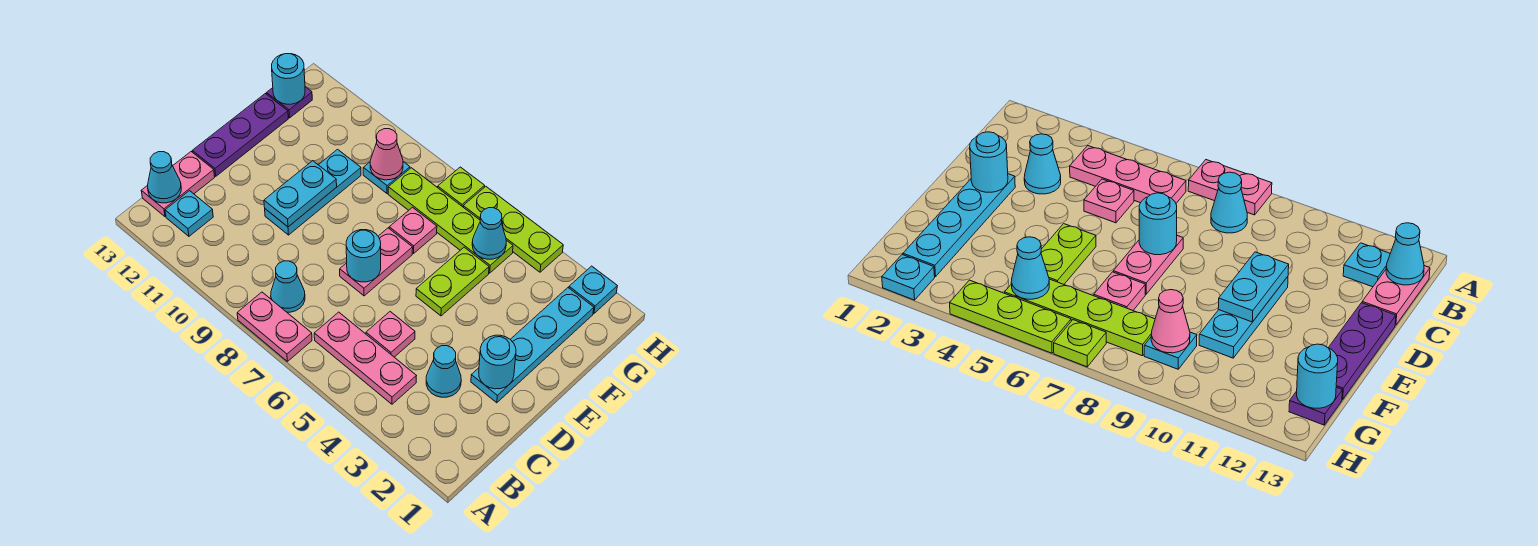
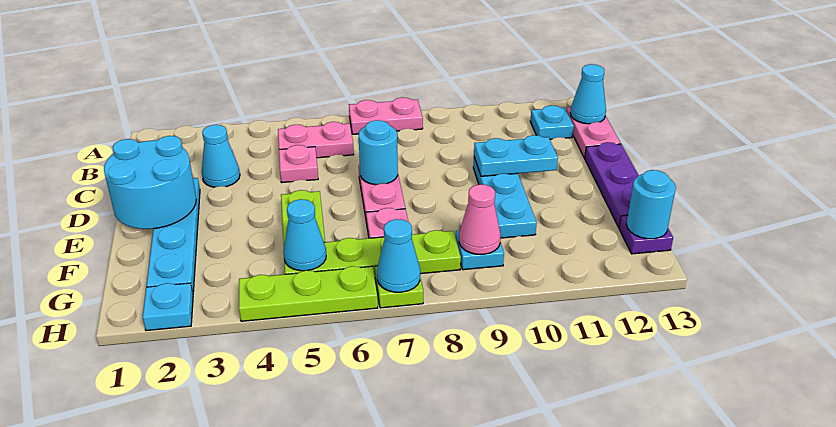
pink 1x3 plate [314,312,416,404] -> pink 1x2 plate [278,122,354,158]
cyan 1x1 cone [271,261,305,312] -> cyan 1x1 cone moved to [377,219,420,292]
cyan 1x1 round brick [479,335,516,389] -> cyan 2x2 round brick [104,136,196,229]
cyan 1x2 plate [264,161,337,227] -> cyan 1x2 plate turned to [474,135,558,176]

